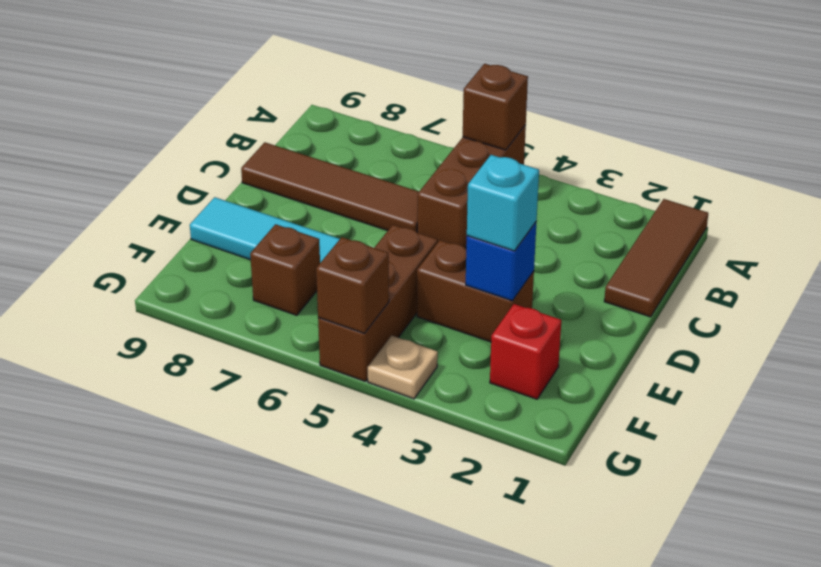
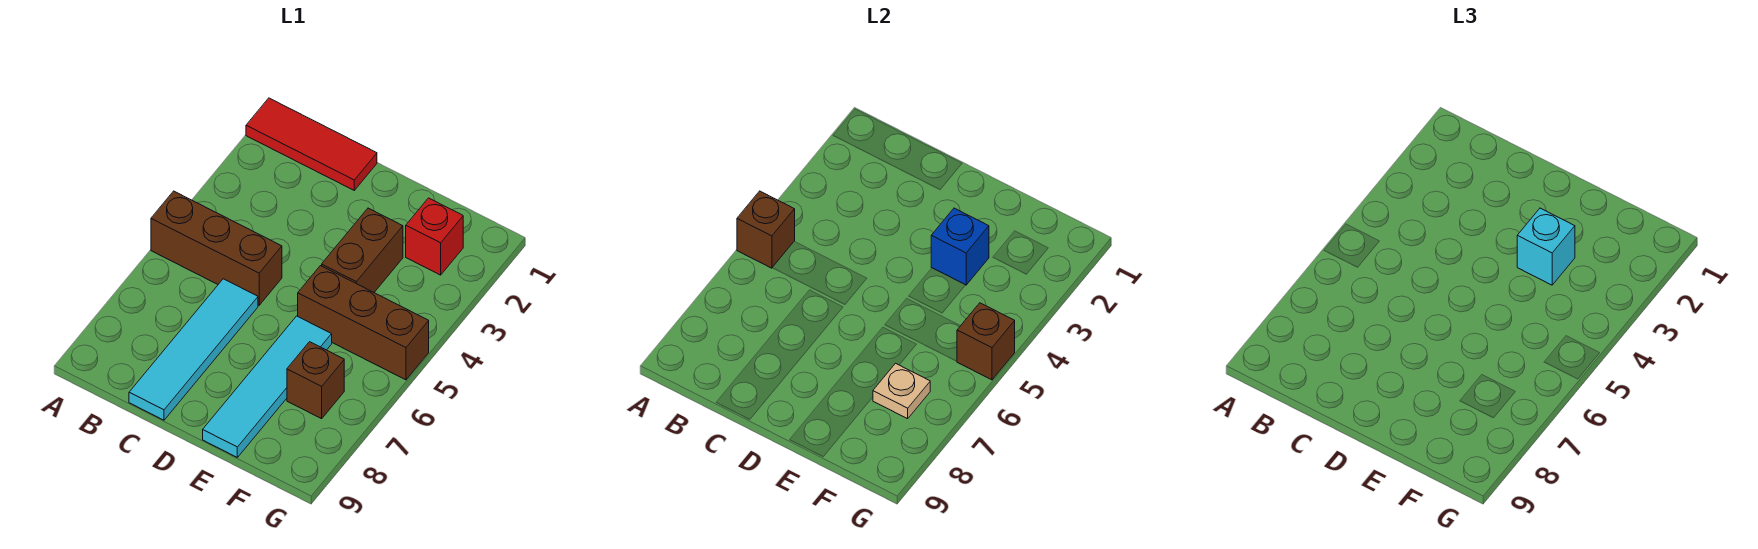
brown 1x3 tile [604,199,708,317] -> red 1x3 tile [246,98,377,190]
brown 1x4 tile [241,142,419,232] -> cyan 1x4 tile [129,279,258,420]
tan 1x1 plate [368,335,438,399] -> tan 1x1 plate moved to [873,363,930,419]

